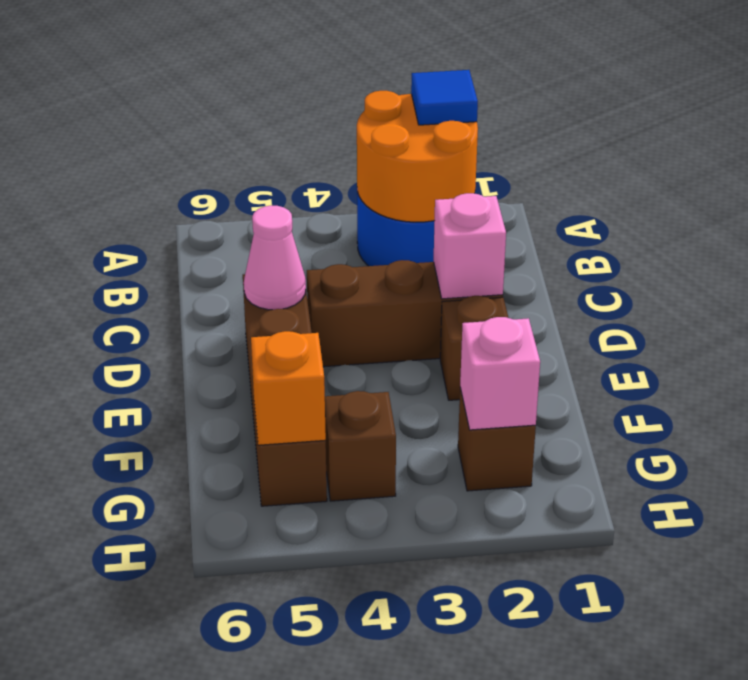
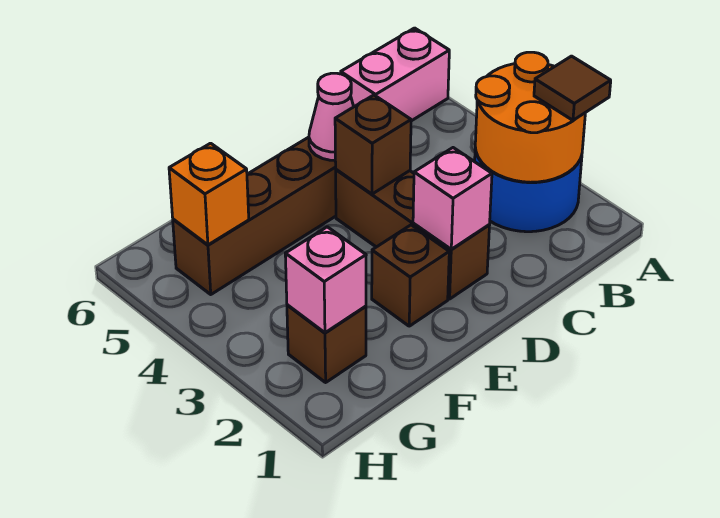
blue 1x1 tile [411,70,478,125] -> brown 1x1 tile [534,56,611,120]
none -> pink 1x2 brick [341,28,449,121]
brown 1x1 brick [325,391,396,501] -> brown 1x1 brick moved to [335,95,411,194]

